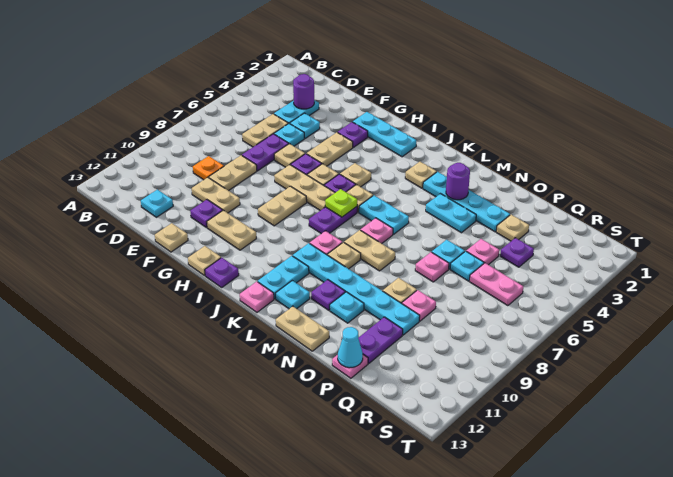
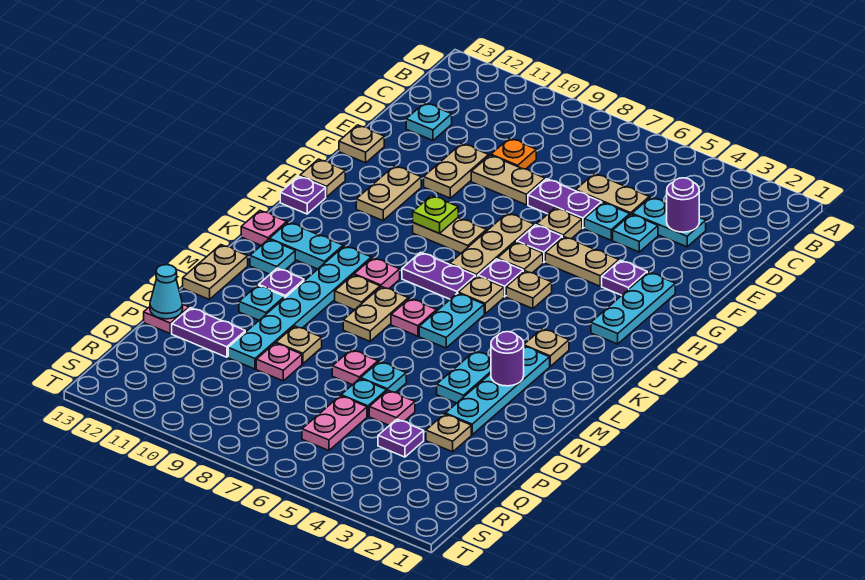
purple 1x1 plate [190,200,223,228] -> none
lime 1x1 plate [325,189,357,217] -> lime 1x1 plate moved to [413,196,458,233]

